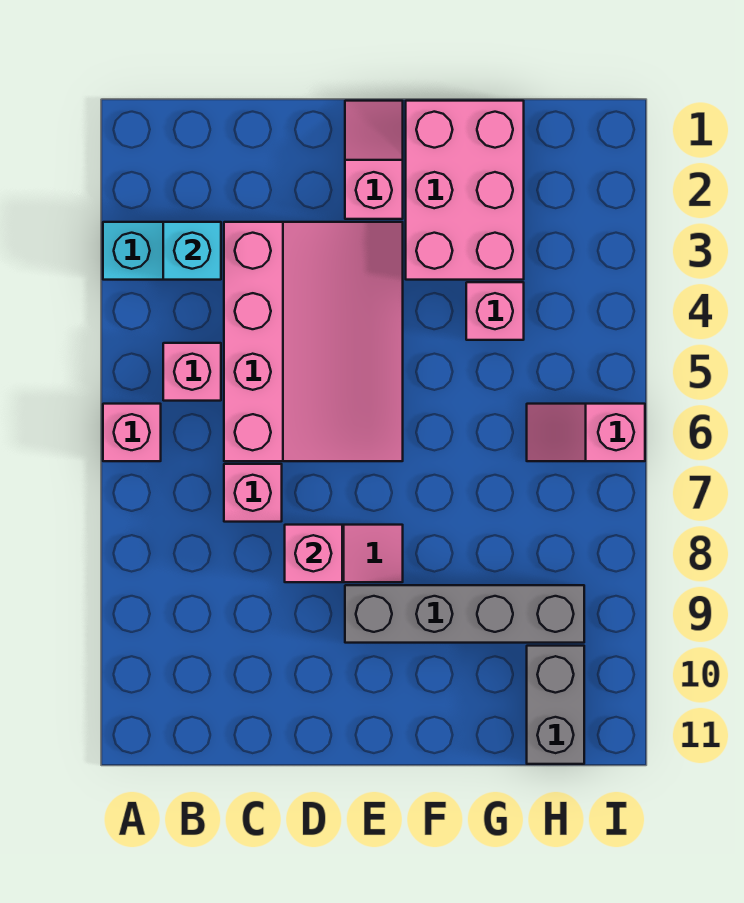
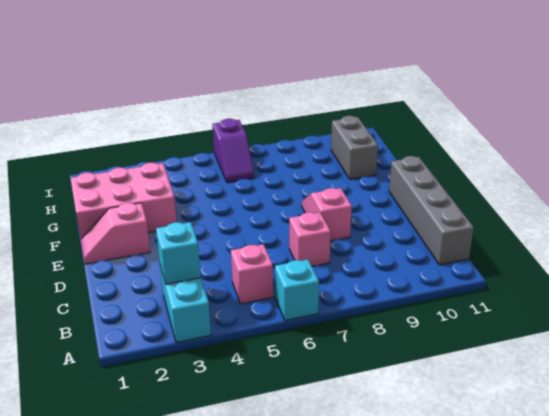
pink 1x1 brick [103,404,161,461] -> cyan 1x1 brick [275,259,319,321]
pink 3x4 slope [224,222,403,461] -> none
pink 1x1 brick [285,525,342,582] -> none
grey 1x4 brick [345,585,584,643] -> grey 1x4 brick moved to [389,156,474,265]
pink 1x1 brick [466,282,524,340] -> none
pink 1x2 slope [527,404,645,461] -> purple 1x2 slope [213,119,254,183]
grey 1x2 brick [527,646,584,764] -> grey 1x2 brick turned to [331,116,378,179]

